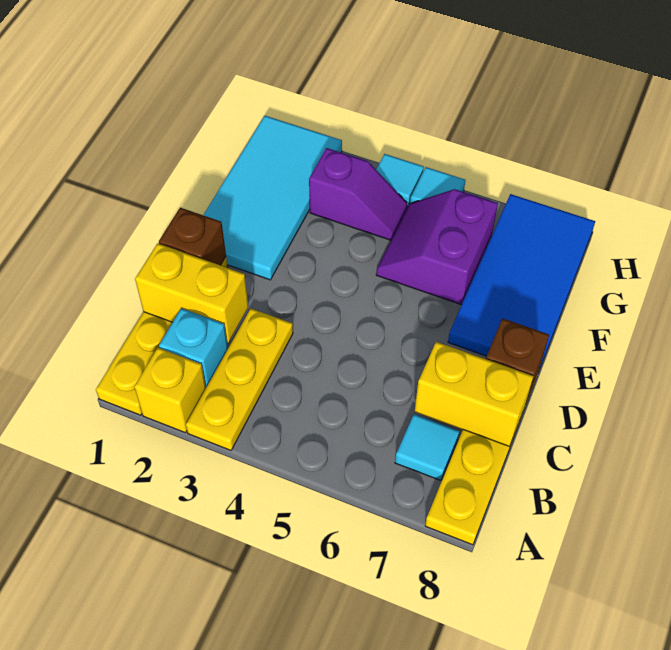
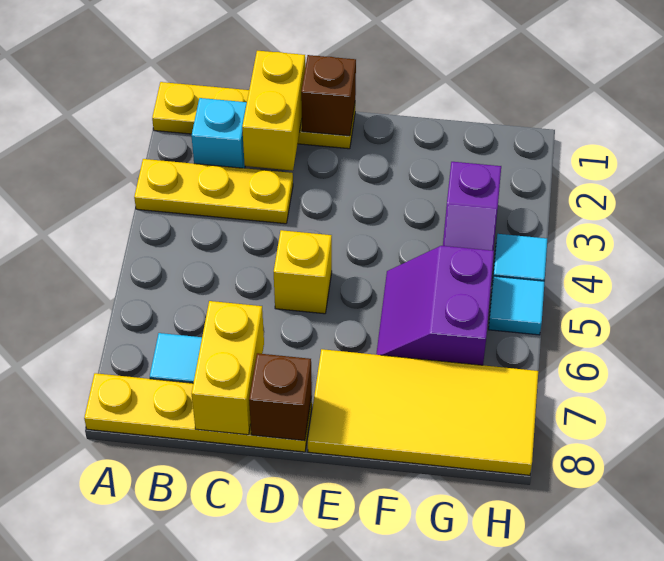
yellow 1x1 brick [134,348,206,433] -> yellow 1x1 brick moved to [274,230,332,314]
cyan 2x4 tile [203,116,342,280] -> none
blue 2x4 tile [448,194,595,370] -> yellow 2x4 tile [308,349,538,475]
purple 2x2 slope [376,189,498,305] -> purple 2x2 slope turned to [376,246,494,365]

